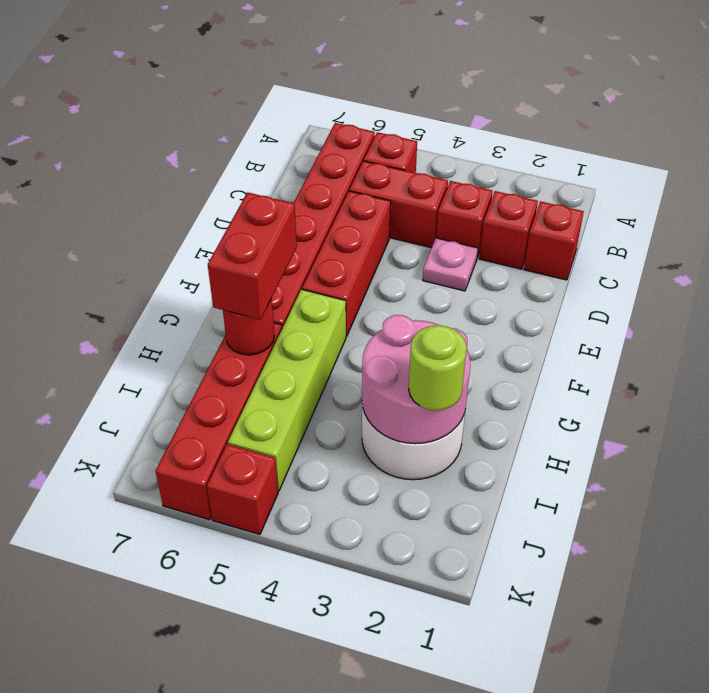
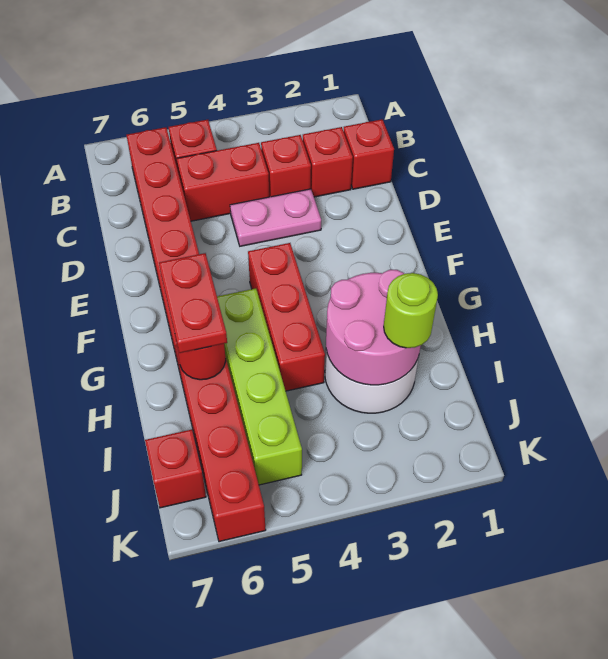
pink 1x1 plate [423,238,478,291] -> pink 1x2 plate [230,189,321,246]
red 1x3 brick [302,191,391,336] -> red 1x3 brick moved to [248,243,325,391]
red 1x2 brick [208,192,297,320] -> red 1x2 plate [159,253,227,353]
red 1x1 brick [207,444,278,534] -> red 1x1 brick moved to [145,430,206,508]

